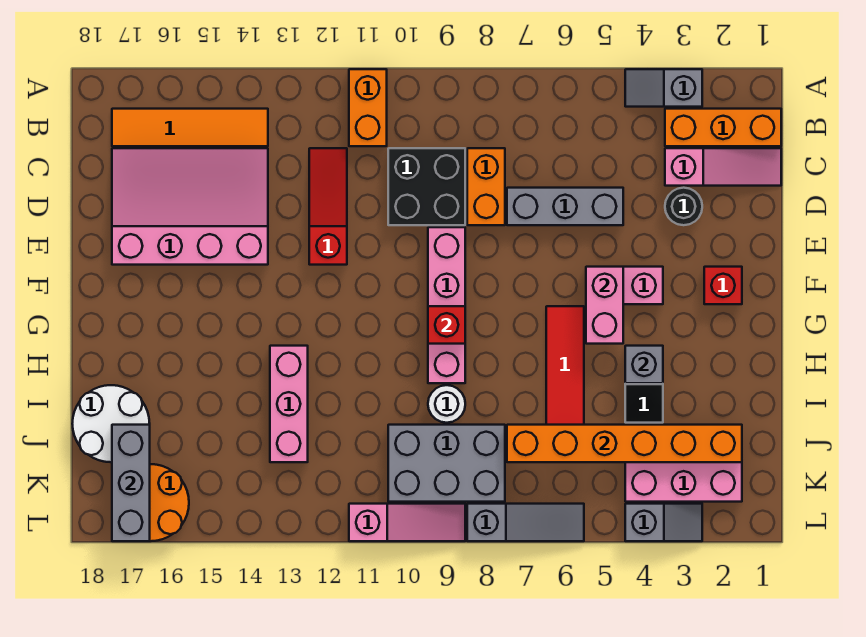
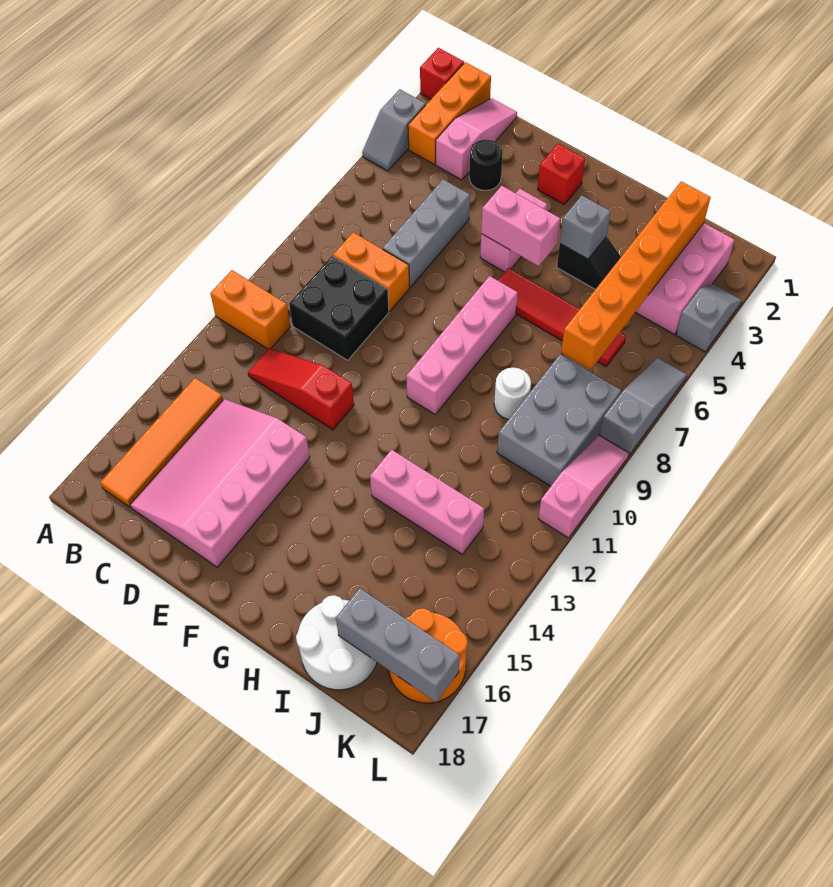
pink 1x4 brick [428,227,465,383] -> pink 1x4 brick turned to [406,276,518,414]
red 1x1 brick [428,306,465,344] -> red 1x1 brick moved to [420,48,464,99]

